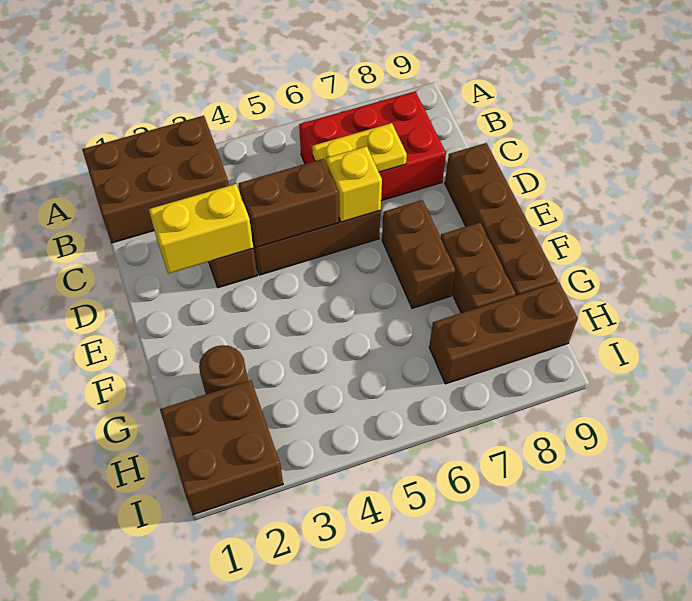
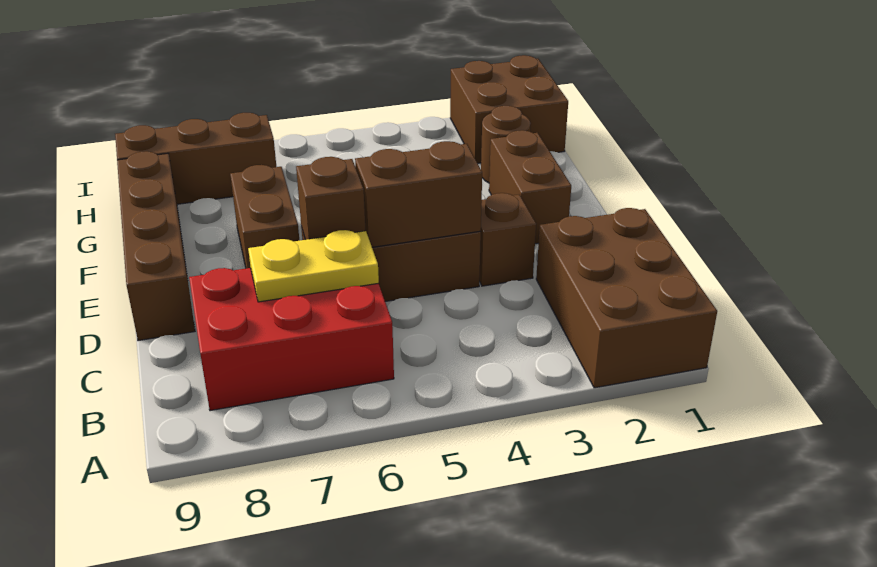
brown 2x3 brick [82,116,229,243] -> brown 2x3 brick turned to [536,208,717,388]
yellow 1x2 brick [149,184,253,274] -> none
yellow 1x1 brick [326,146,382,222] -> brown 1x1 brick [296,157,366,240]
brown 1x2 brick [441,223,516,313] -> brown 1x2 brick moved to [489,130,571,244]

